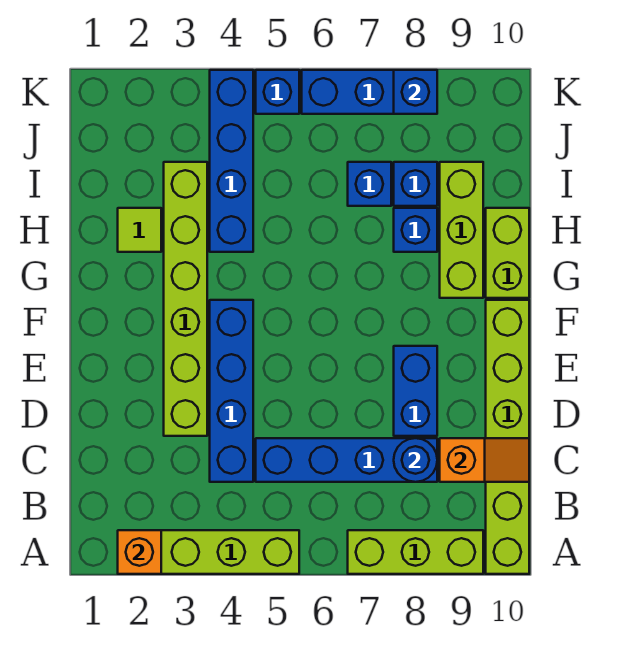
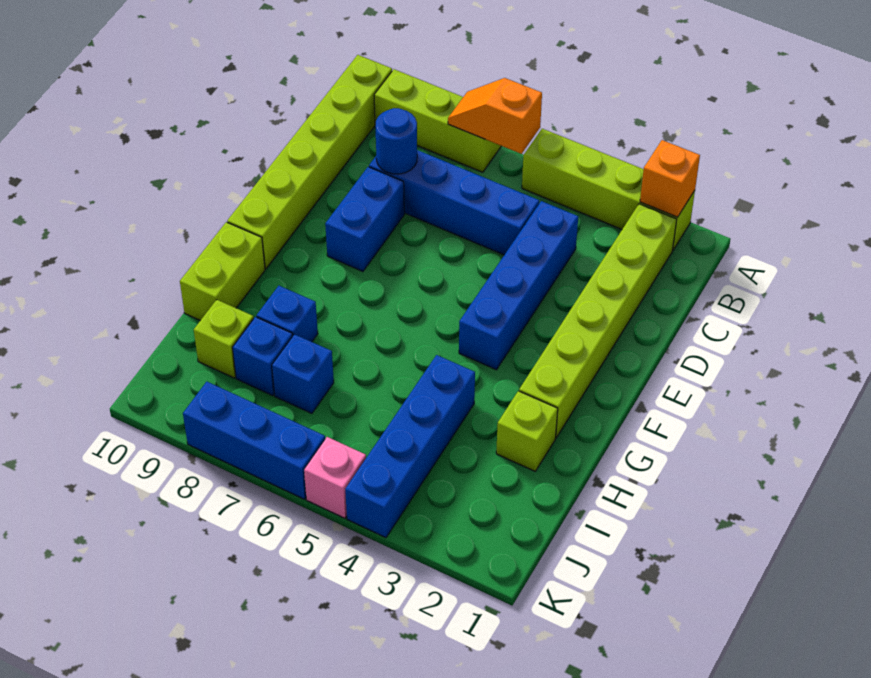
orange 1x2 slope [440,438,529,482] -> orange 1x2 slope moved to [448,78,542,154]
lime 1x6 brick [164,162,207,436] -> lime 1x6 brick moved to [519,204,677,438]
lime 1x3 brick [440,162,483,298] -> lime 1x1 brick [194,300,254,378]
lime 1x1 tile [118,208,161,252] -> lime 1x1 brick [496,391,558,471]
blue 1x1 brick [256,70,299,114] -> pink 1x1 brick [304,437,366,518]
blue 1x1 brick [394,70,437,114] -> none

